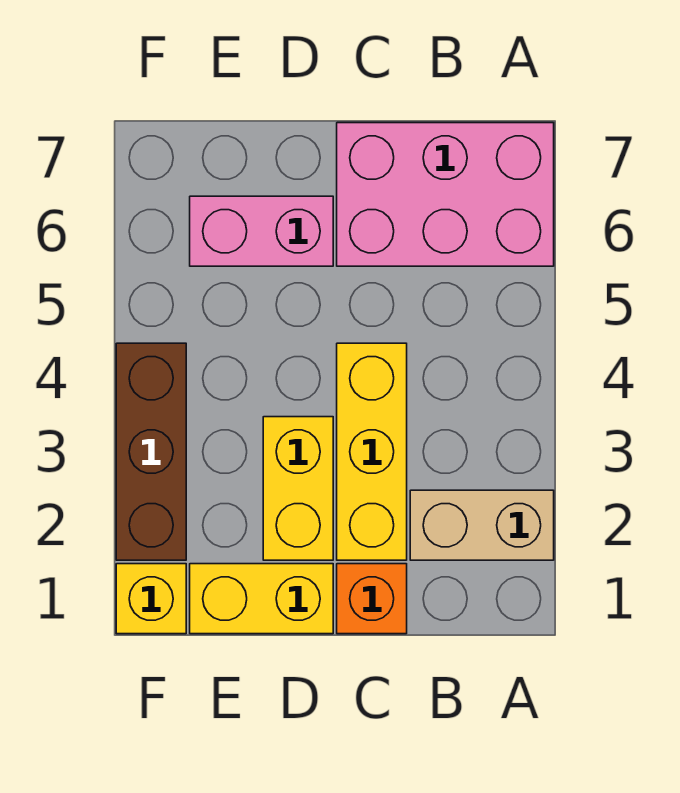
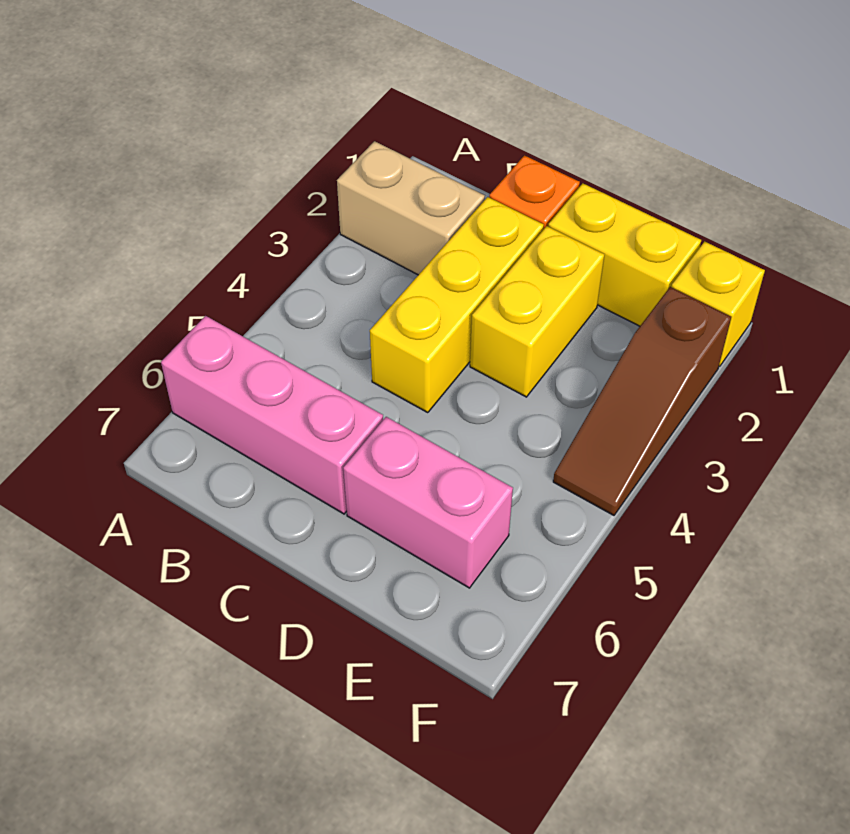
pink 2x3 brick [337,123,554,266] -> pink 1x3 brick [161,316,383,514]
brown 1x3 brick [116,343,186,560] -> brown 1x3 slope [553,287,731,515]

